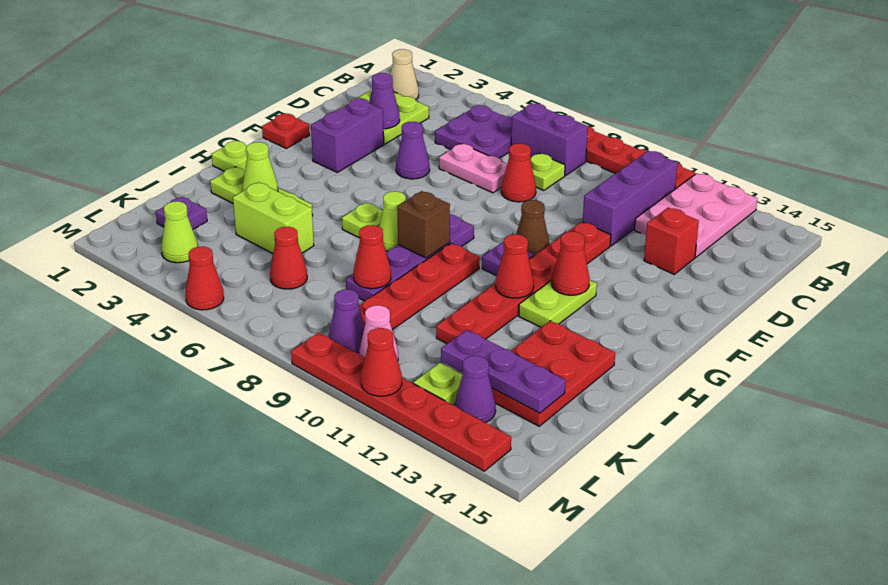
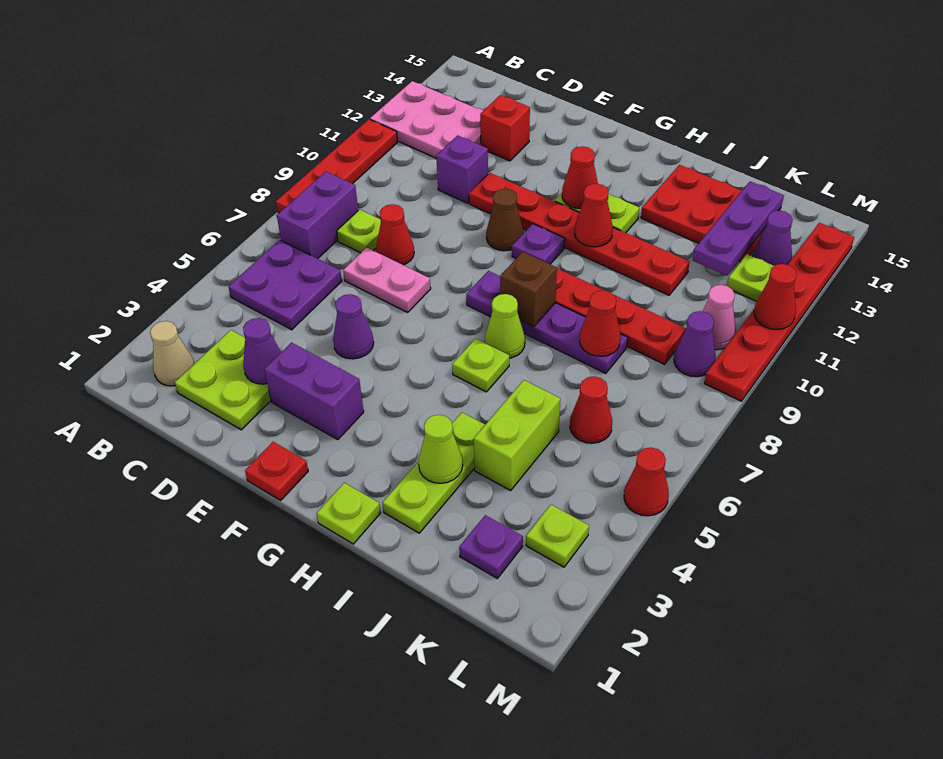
purple 1x3 brick [583,151,677,246] -> purple 1x1 brick [436,135,488,203]
pink 1x2 plate [439,144,507,193] -> pink 1x2 plate turned to [343,247,431,312]
lime 1x1 cone [161,201,198,263] -> lime 1x1 plate [526,505,589,567]

